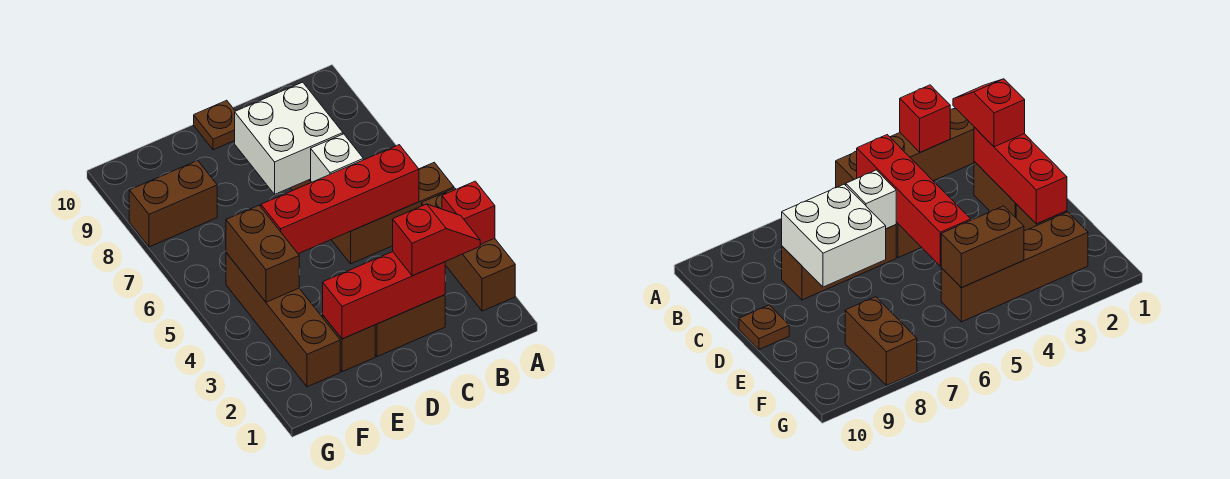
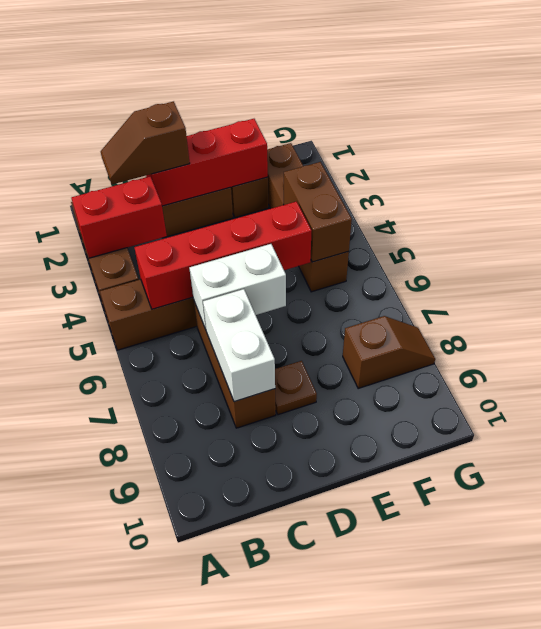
red 1x1 brick [442,181,495,244] -> red 1x2 brick [71,176,167,258]
red 1x2 slope [393,204,480,276] -> brown 1x2 slope [101,101,190,184]
white 1x1 brick [311,134,363,182] -> white 1x2 brick [189,244,286,329]
white 2x2 brick [235,82,343,194] -> white 1x2 brick [203,289,275,402]
brown 1x1 plate [194,100,235,150] -> brown 1x1 plate moved to [275,361,317,415]
brown 1x2 brick [129,161,217,247] -> brown 1x2 slope [343,316,435,388]

